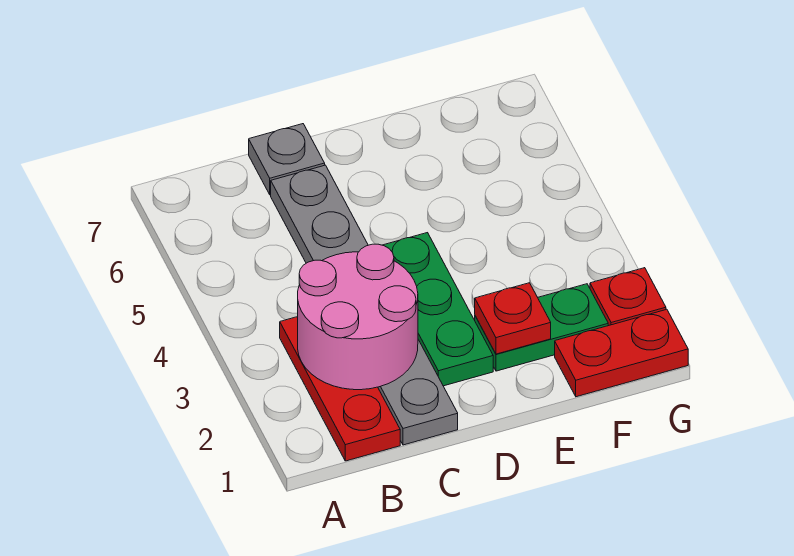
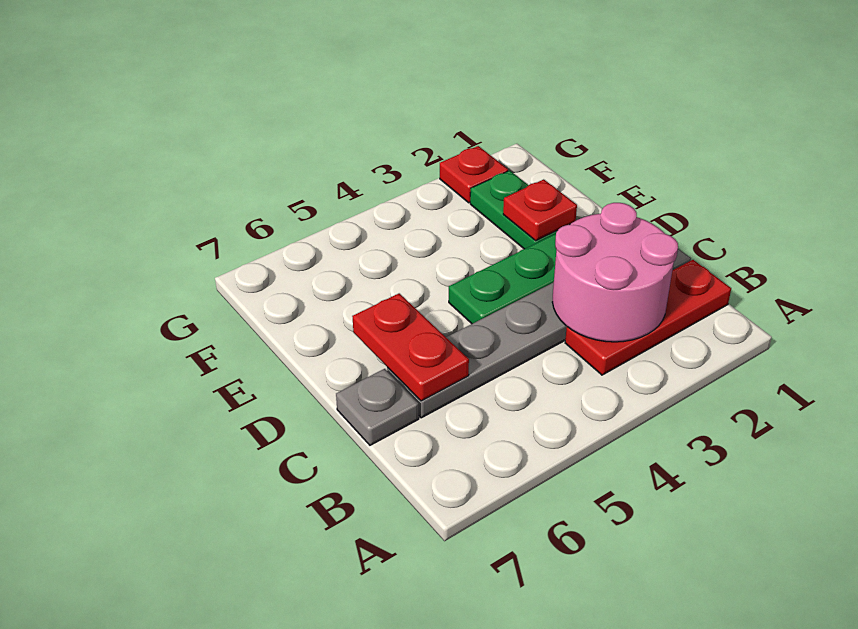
red 1x2 plate [555,309,688,397] -> red 1x2 plate moved to [352,293,469,401]

